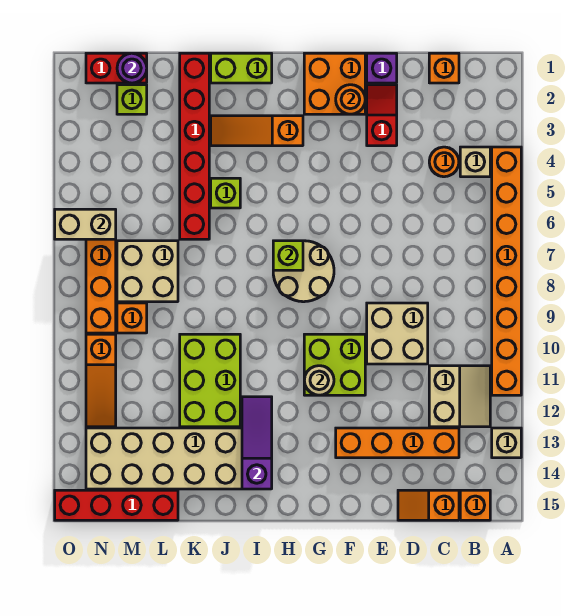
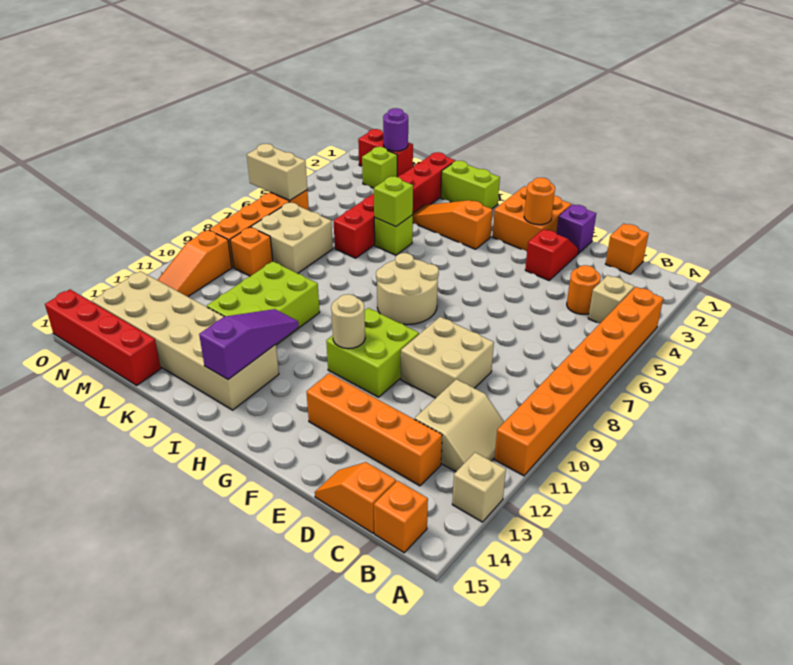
lime 1x1 brick [273,241,303,270] -> lime 1x1 brick moved to [374,176,413,227]

